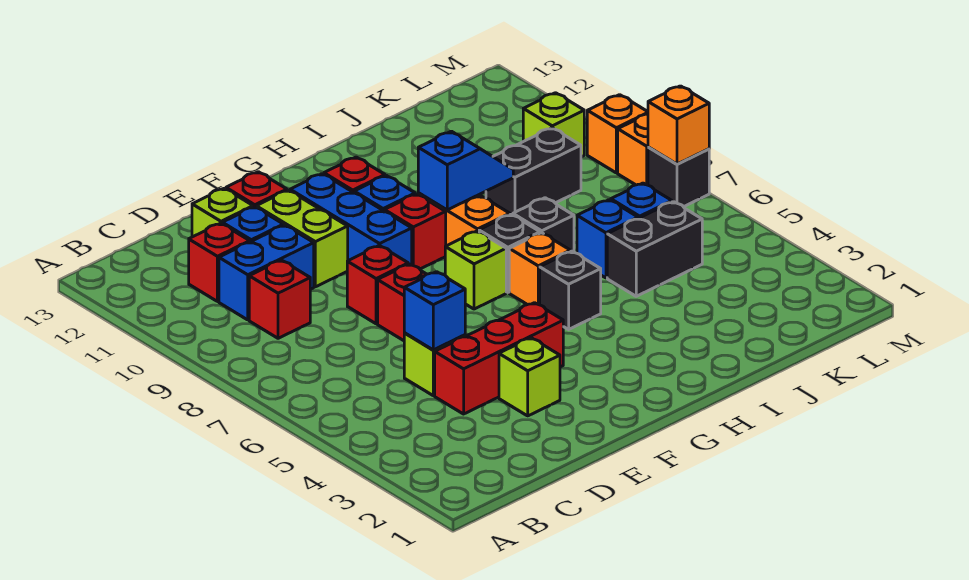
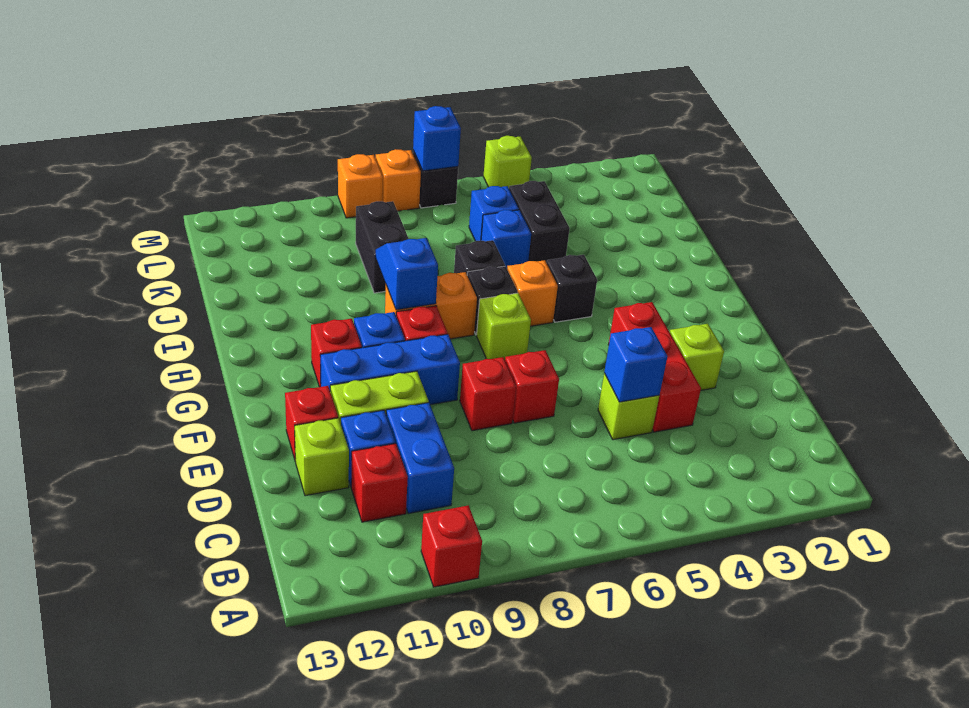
red 1x1 brick [249,260,310,338] -> red 1x1 brick moved to [421,505,482,587]
lime 1x1 brick [523,93,584,157] -> lime 1x1 brick moved to [483,136,532,188]
orange 1x1 brick [648,86,709,164] -> blue 1x1 brick [413,106,461,171]

